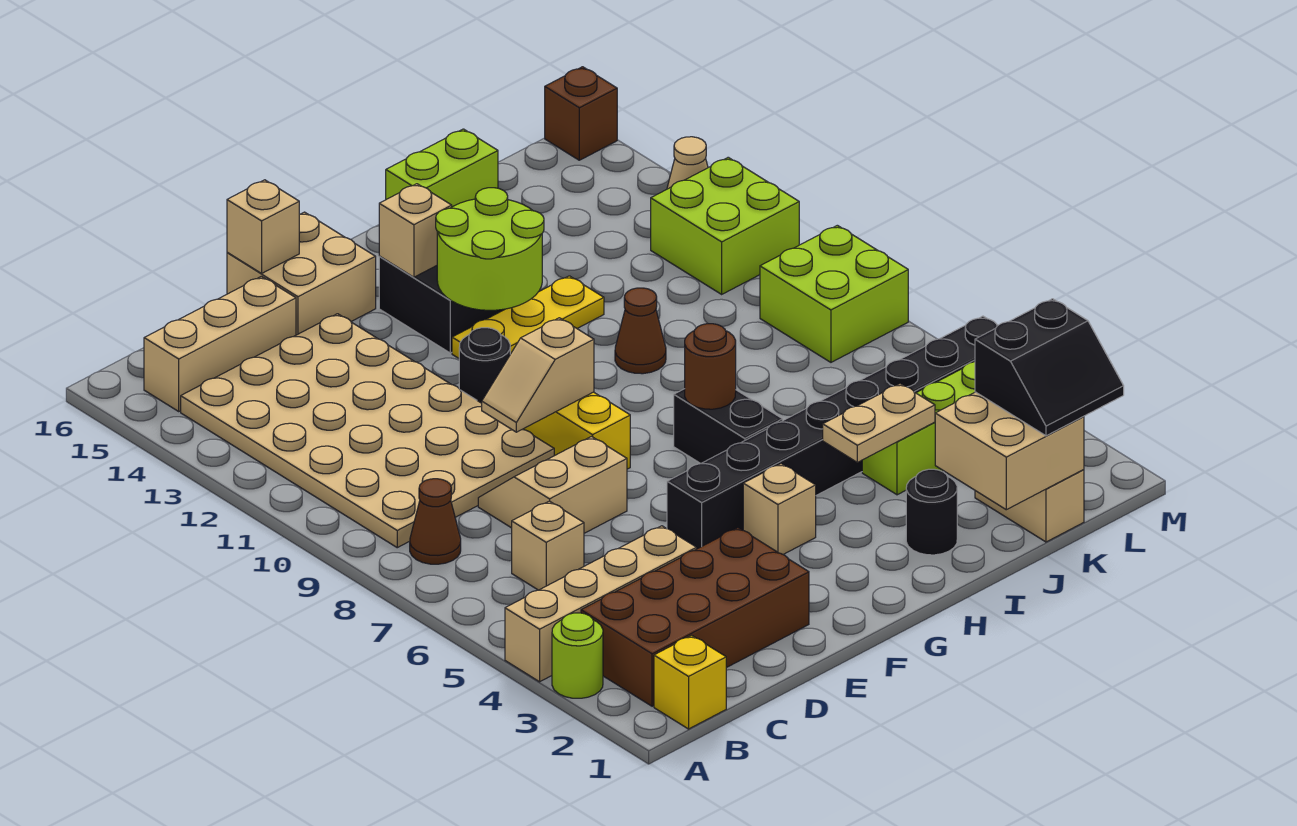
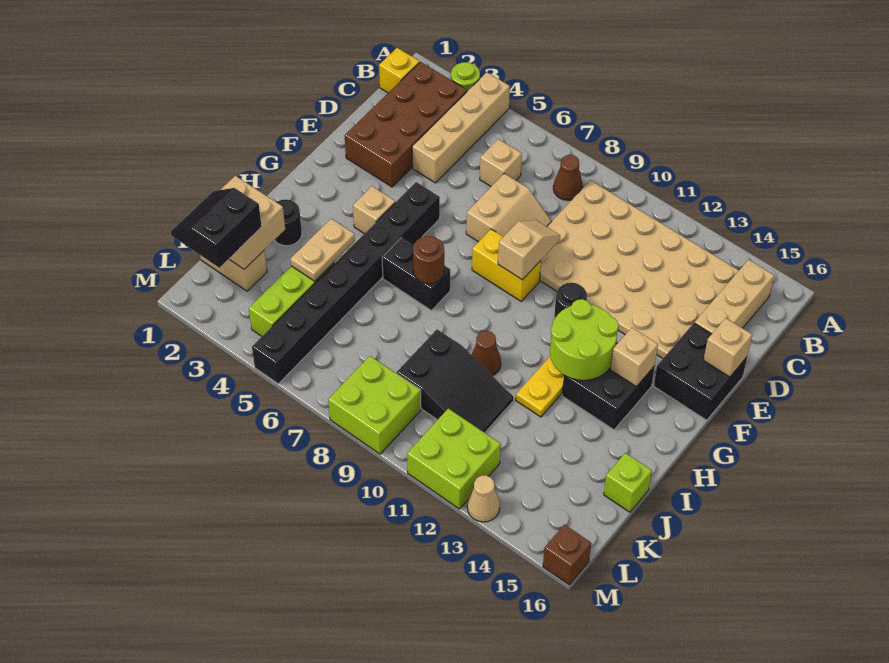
tan 2x2 brick [227,212,376,335] -> black 2x2 brick [654,323,747,420]
lime 1x2 brick [386,129,498,207] -> lime 1x1 brick [604,453,652,512]
none -> black 2x3 slope [397,329,514,433]

